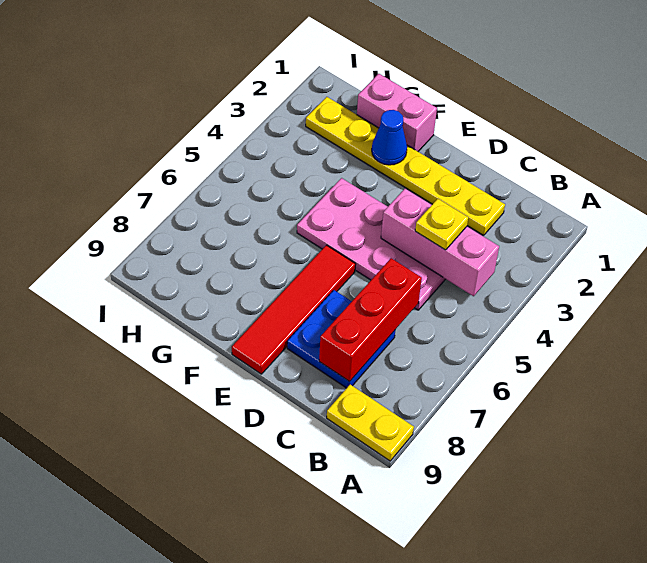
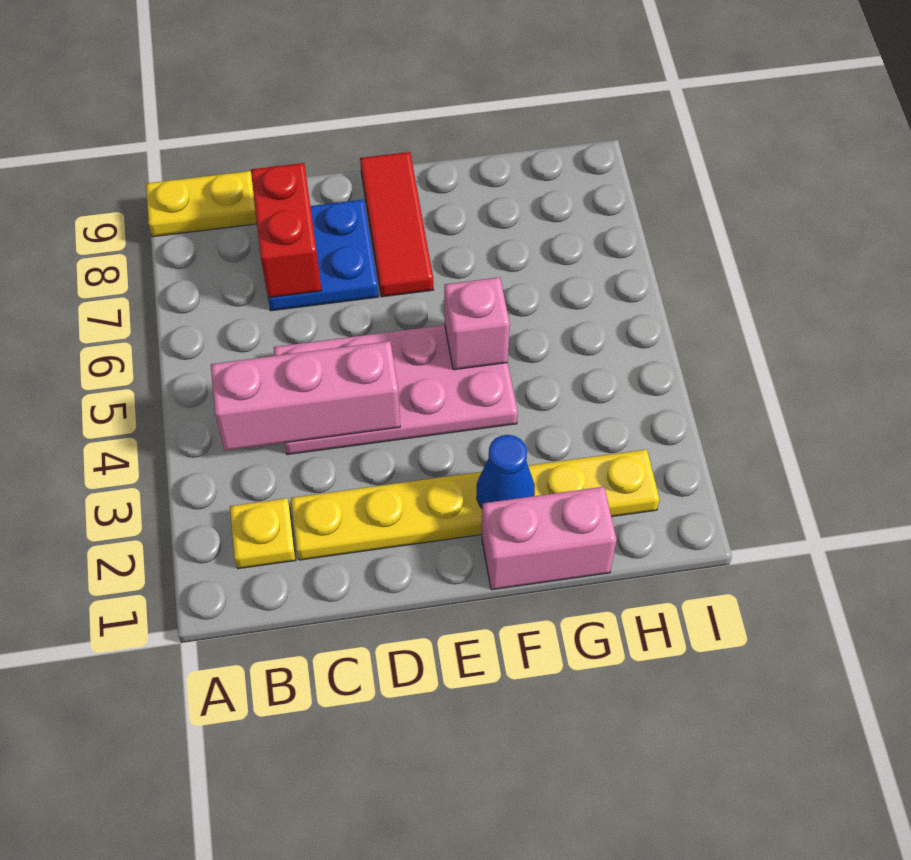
yellow 1x1 plate [415,199,468,250] -> yellow 1x1 plate moved to [230,498,296,569]
red 1x3 brick [319,258,422,382] -> red 1x2 brick [251,163,321,298]
red 1x4 tile [232,245,356,374] -> red 1x3 tile [360,152,433,297]
none -> pink 1x1 brick [444,277,510,370]

